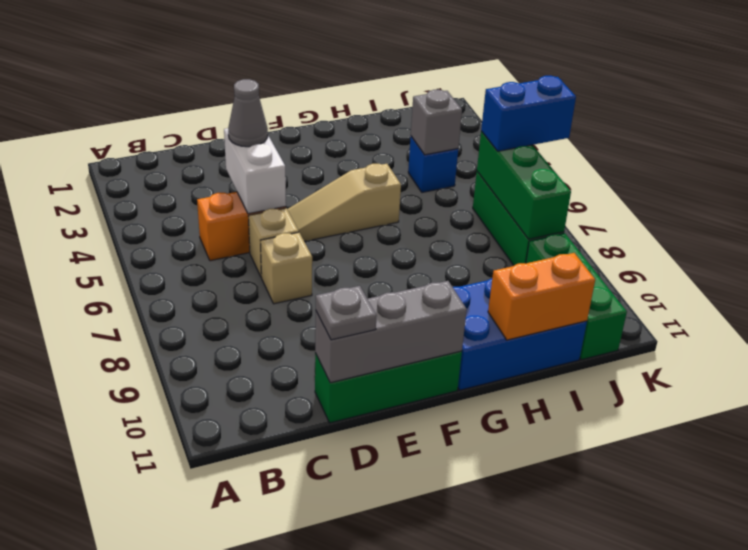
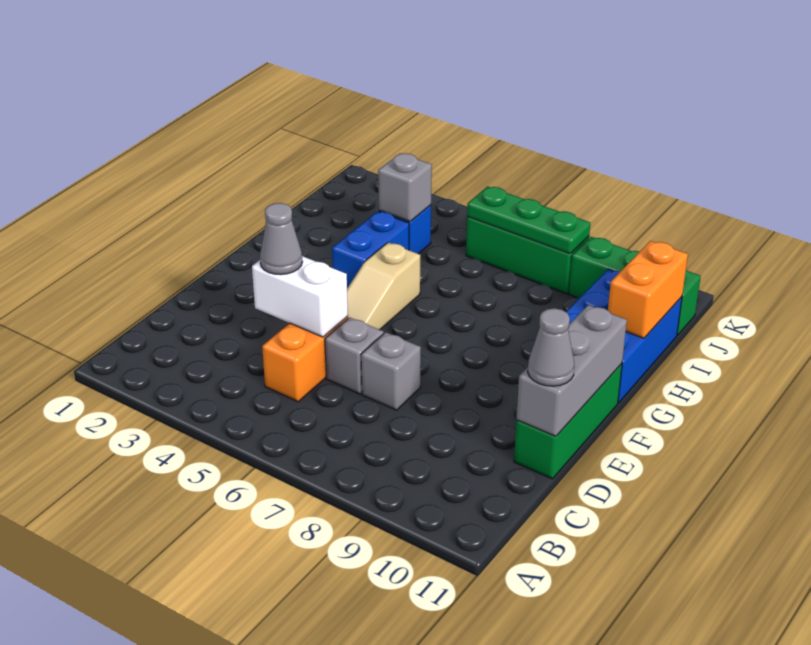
tan 1x1 brick [248,208,299,278] -> grey 1x1 brick [325,317,384,394]
tan 1x1 brick [261,232,312,304] -> grey 1x1 brick [361,332,421,410]
grey 1x1 plate [316,286,377,340] -> grey 1x1 cone [528,308,574,386]
green 1x3 brick [477,131,571,239] -> green 1x3 plate [467,186,590,254]
blue 1x2 brick [481,76,576,151] -> blue 1x2 brick moved to [332,212,409,288]

